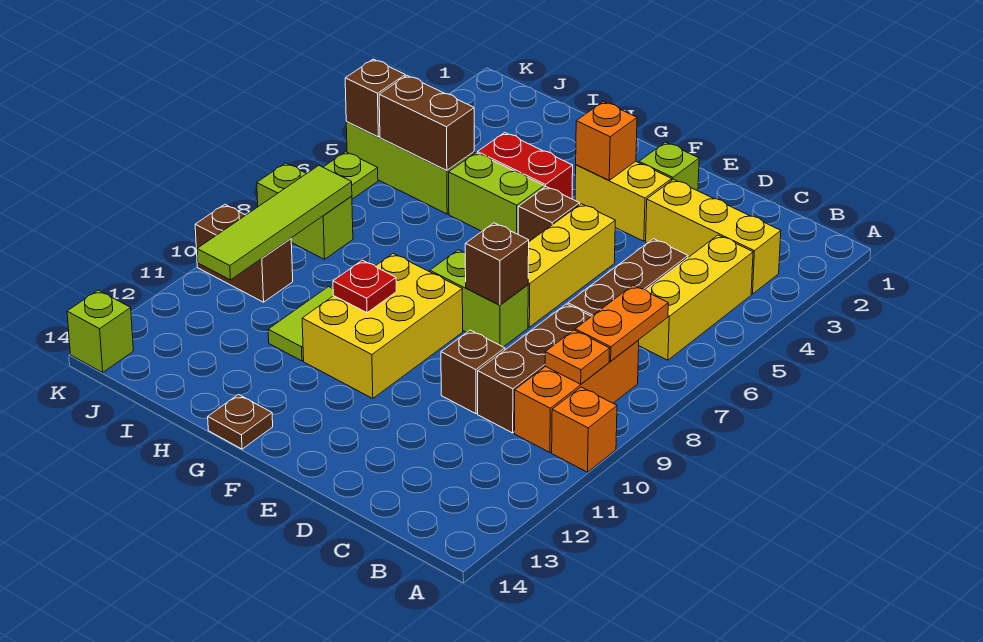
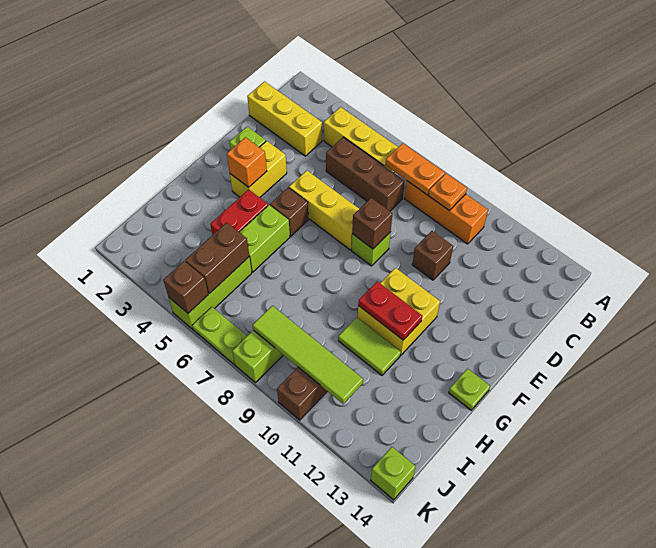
orange 1x1 brick [552,387,617,472] -> none
yellow 1x3 brick [646,179,781,294] -> yellow 1x3 brick turned to [247,82,322,156]
brown 1x3 brick [478,304,592,433] -> none
lime 1x2 brick [430,250,528,347] -> lime 1x1 brick [352,232,391,266]
yellow 2x3 brick [302,254,463,399] -> yellow 2x2 brick [358,268,440,355]
red 1x1 plate [333,260,396,313] -> red 1x2 plate [358,281,422,340]
brown 1x1 plate [208,395,273,449] -> lime 1x1 plate [449,369,490,410]

